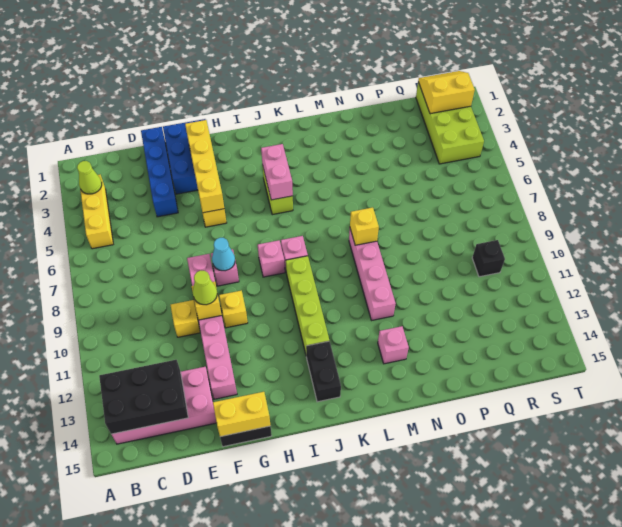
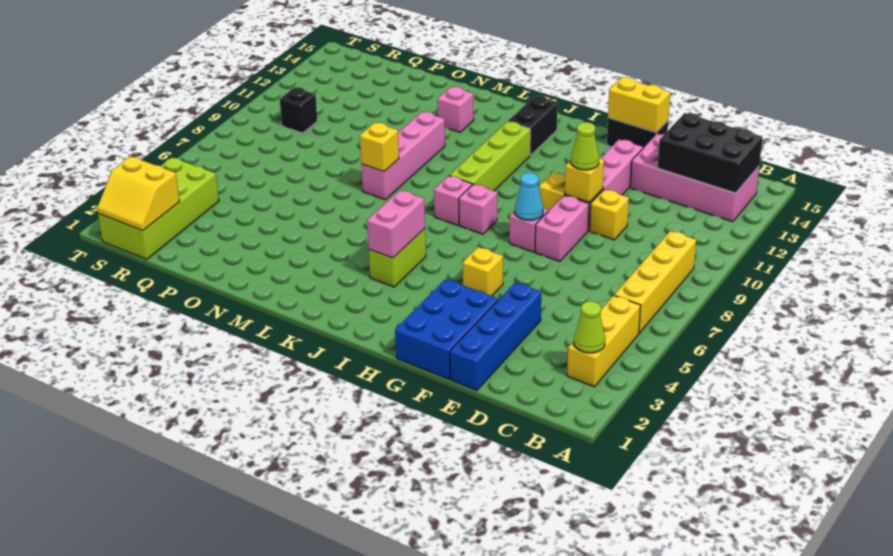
yellow 1x4 brick [185,120,224,213] -> yellow 1x4 brick moved to [614,231,696,333]

